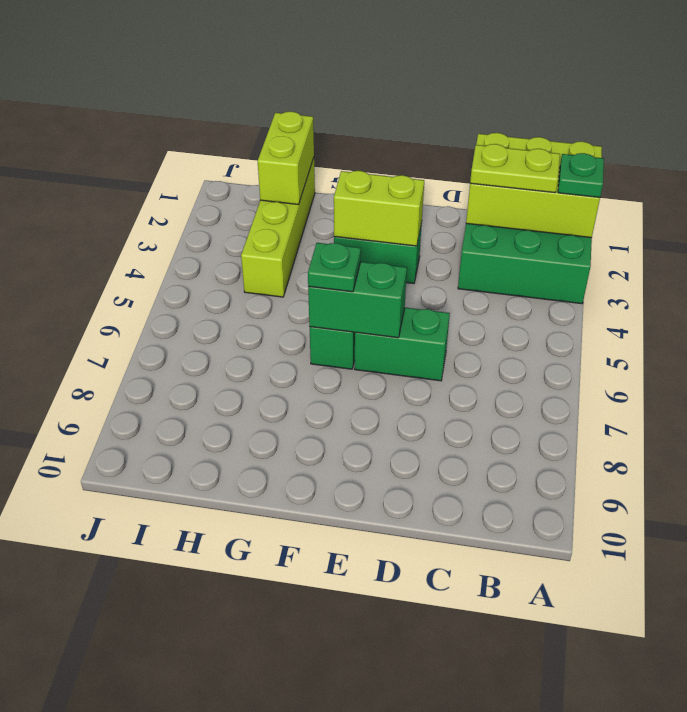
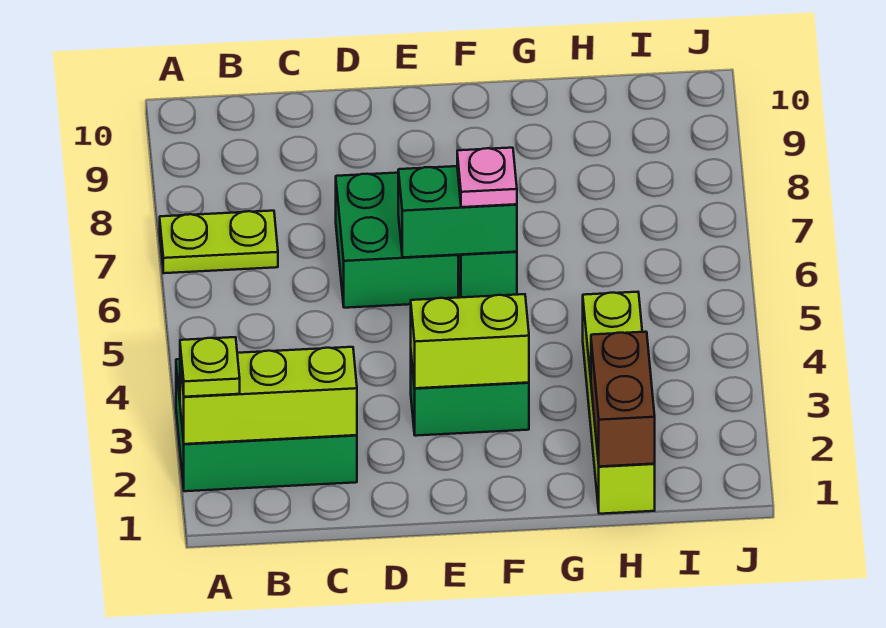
lime 2x3 brick [466,133,602,238] -> lime 1x3 brick [180,347,357,444]
green 1x1 plate [558,153,604,197] -> lime 1x1 plate [180,337,240,397]
lime 1x2 plate [470,144,560,193] -> lime 1x2 plate moved to [160,211,278,273]
green 1x2 brick [355,308,450,381] -> green 2x2 brick [336,173,458,308]
green 1x1 plate [308,243,361,292] -> pink 1x1 plate [457,148,517,207]
lime 1x2 brick [258,112,314,205] -> brown 1x2 brick [591,332,655,467]

